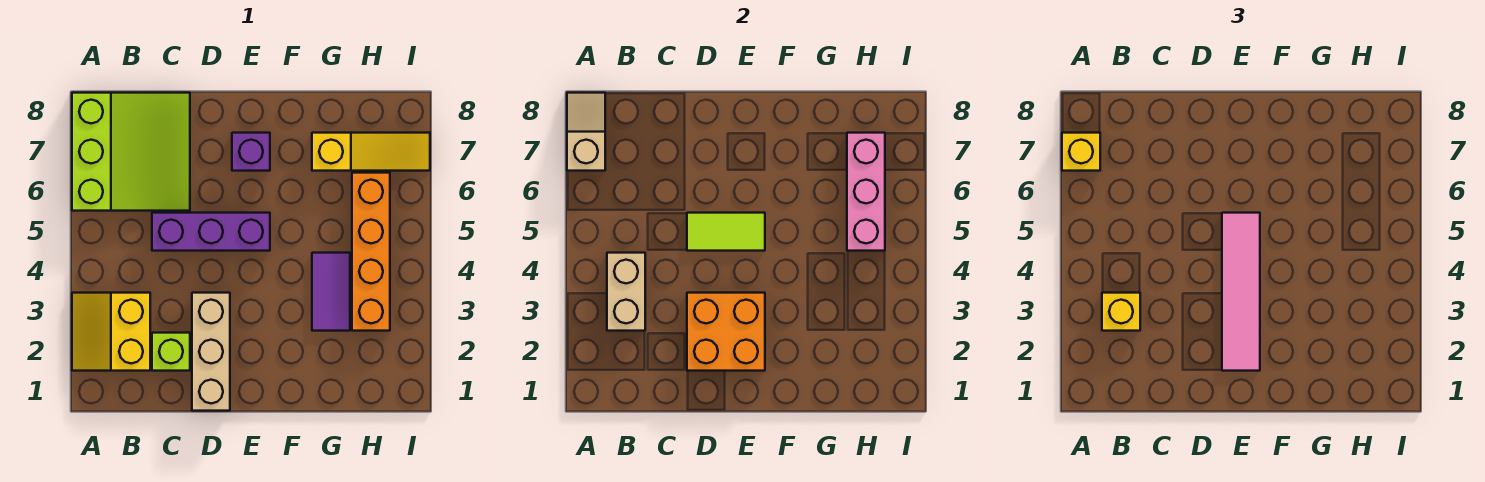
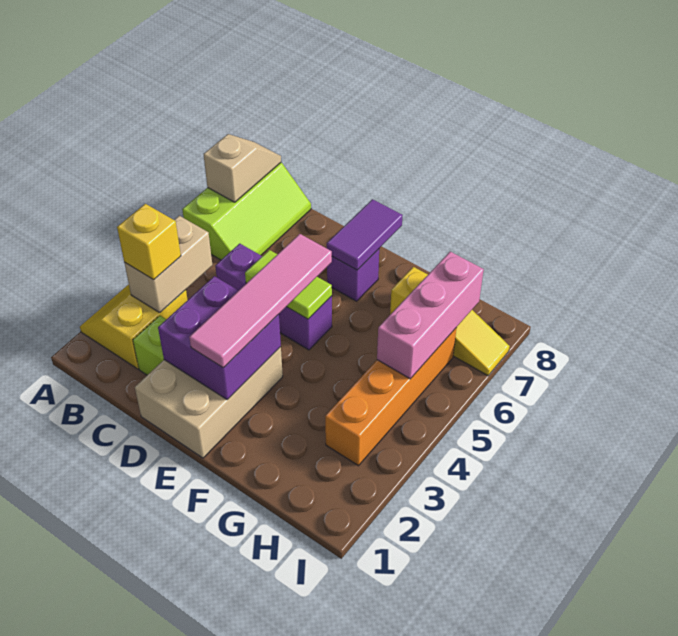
lime 3x3 slope [72,93,190,211] -> lime 2x3 slope [182,163,311,260]
yellow 1x1 brick [1062,133,1100,171] -> none
tan 1x3 brick [192,293,230,411] -> tan 2x3 brick [135,347,283,458]
orange 2x2 brick [687,293,765,371] -> purple 2x2 brick [158,276,281,400]
purple 1x2 tile [312,253,350,331] -> purple 1x2 tile moved to [327,199,403,270]

